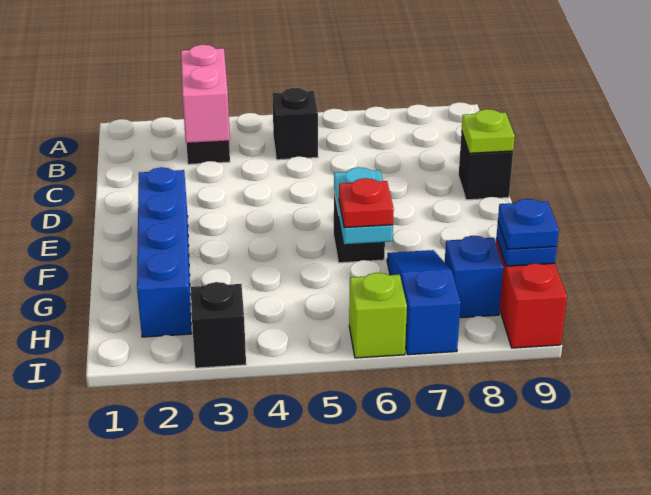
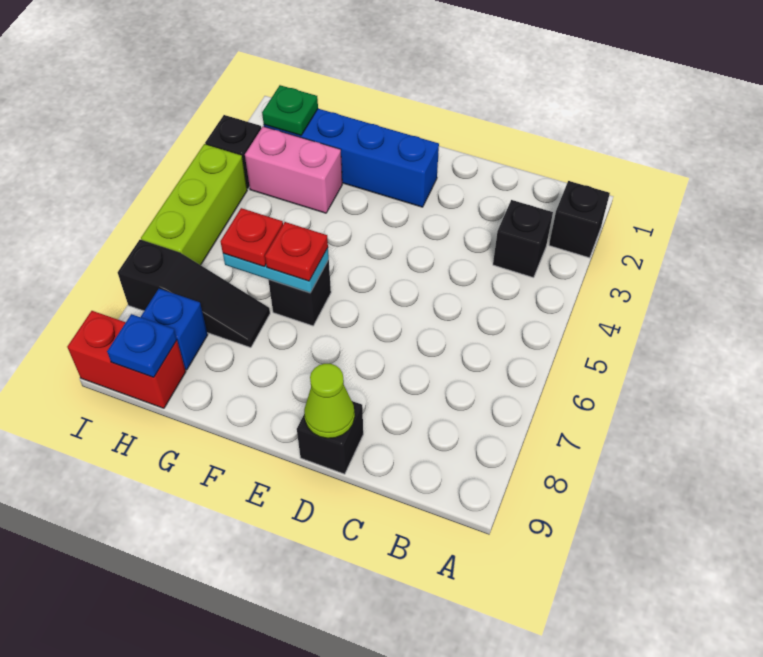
pink 1x2 brick [181,45,230,143] -> pink 1x2 brick moved to [245,127,342,213]
black 1x1 brick [272,88,318,160] -> black 1x1 brick moved to [549,181,610,258]
lime 1x1 plate [462,109,515,153] -> lime 1x1 cone [304,364,355,438]
none -> red 1x1 plate [265,222,328,281]
blue 1x3 slope [387,250,460,355] -> black 1x3 slope [118,240,270,348]
none -> green 1x1 plate [262,85,318,136]
blue 1x1 plate [498,199,559,249] -> none
lime 1x1 brick [349,273,407,358] -> lime 1x3 brick [141,144,247,265]

